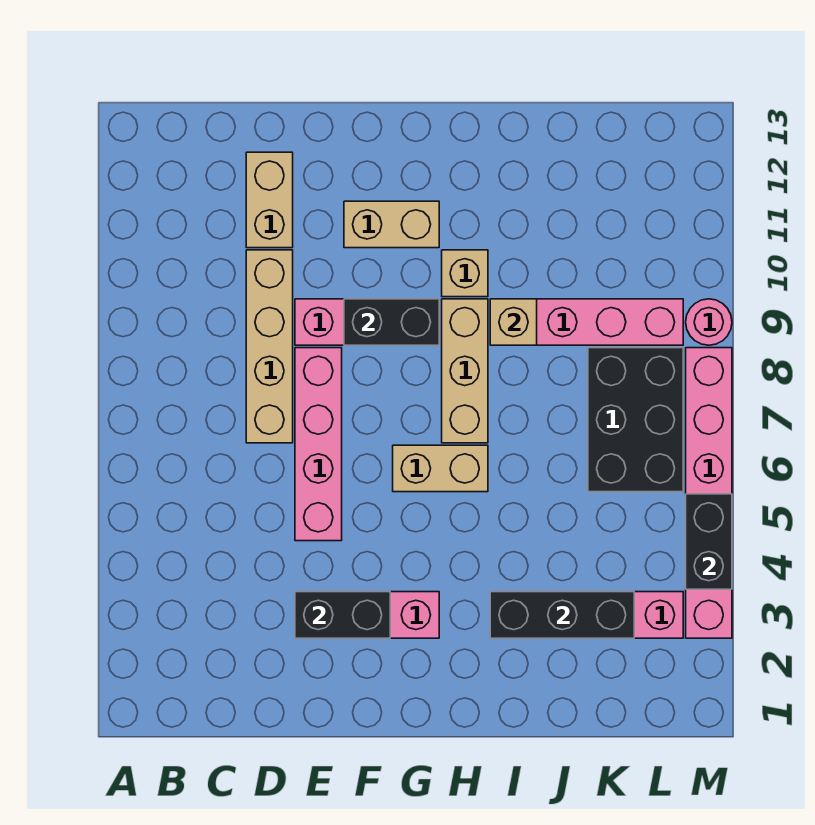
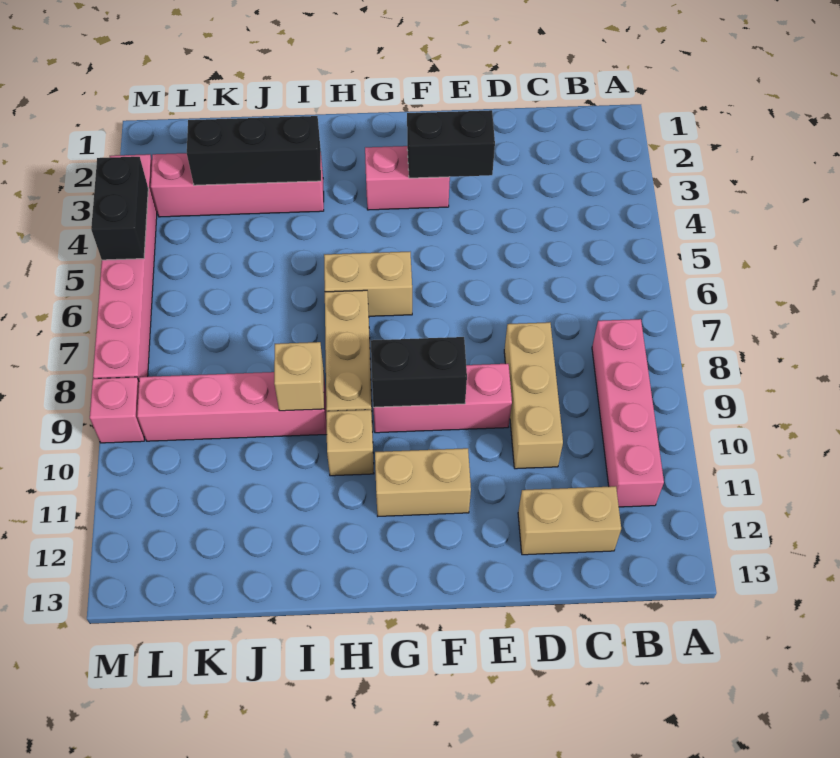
tan 1x4 brick [246,250,293,443] -> tan 1x3 brick [504,322,563,469]
tan 1x2 brick [246,152,293,248] -> tan 1x2 brick turned to [518,486,621,555]
pink 1x4 brick [295,348,342,541] -> pink 1x4 brick moved to [592,319,664,507]
black 2x3 brick [588,348,683,492] -> none
pink 1x1 round brick [686,299,732,345] -> pink 1x1 brick [90,377,144,443]

